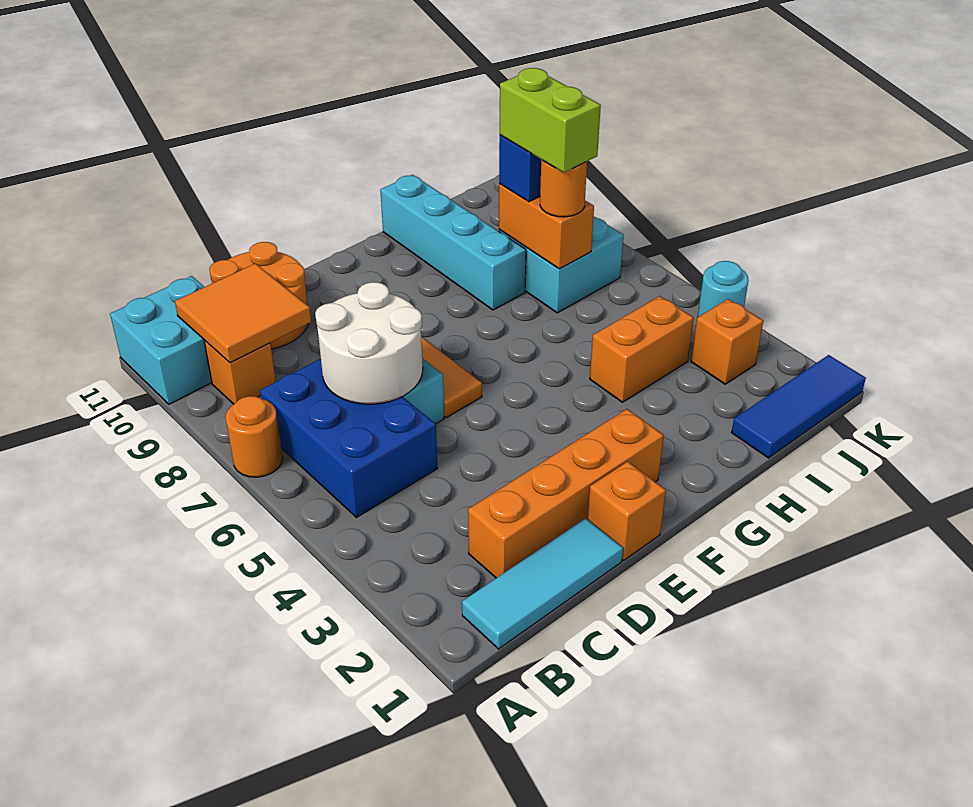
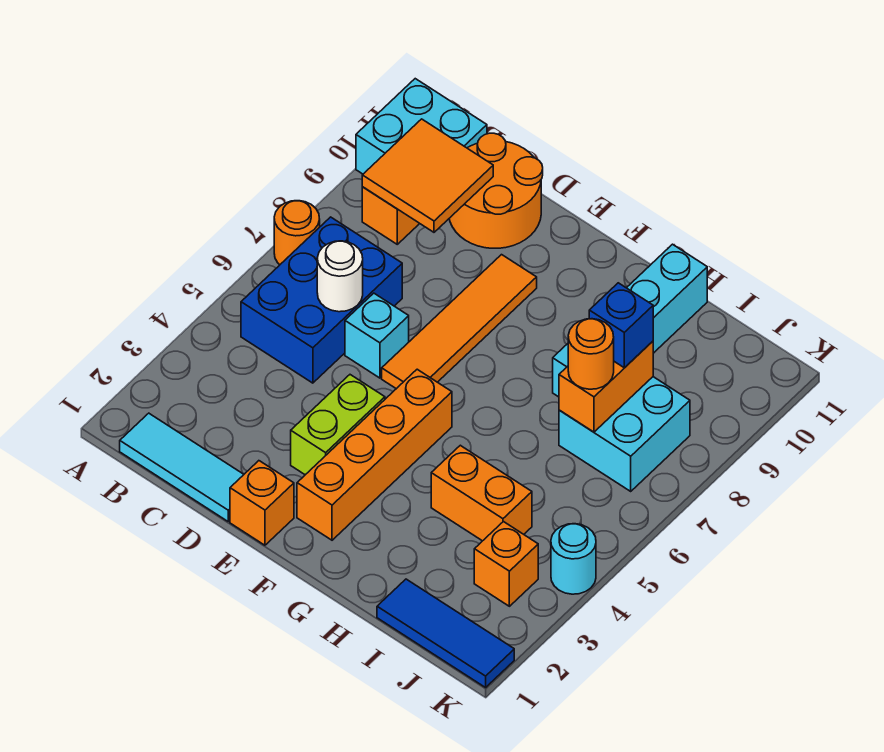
orange 1x4 brick [468,409,664,578] -> orange 1x4 brick turned to [297,369,452,540]
white 2x2 round brick [315,282,423,404] -> white 1x1 round brick [317,241,363,312]
lime 1x2 brick [500,68,601,173] -> lime 1x2 brick moved to [291,375,385,475]

